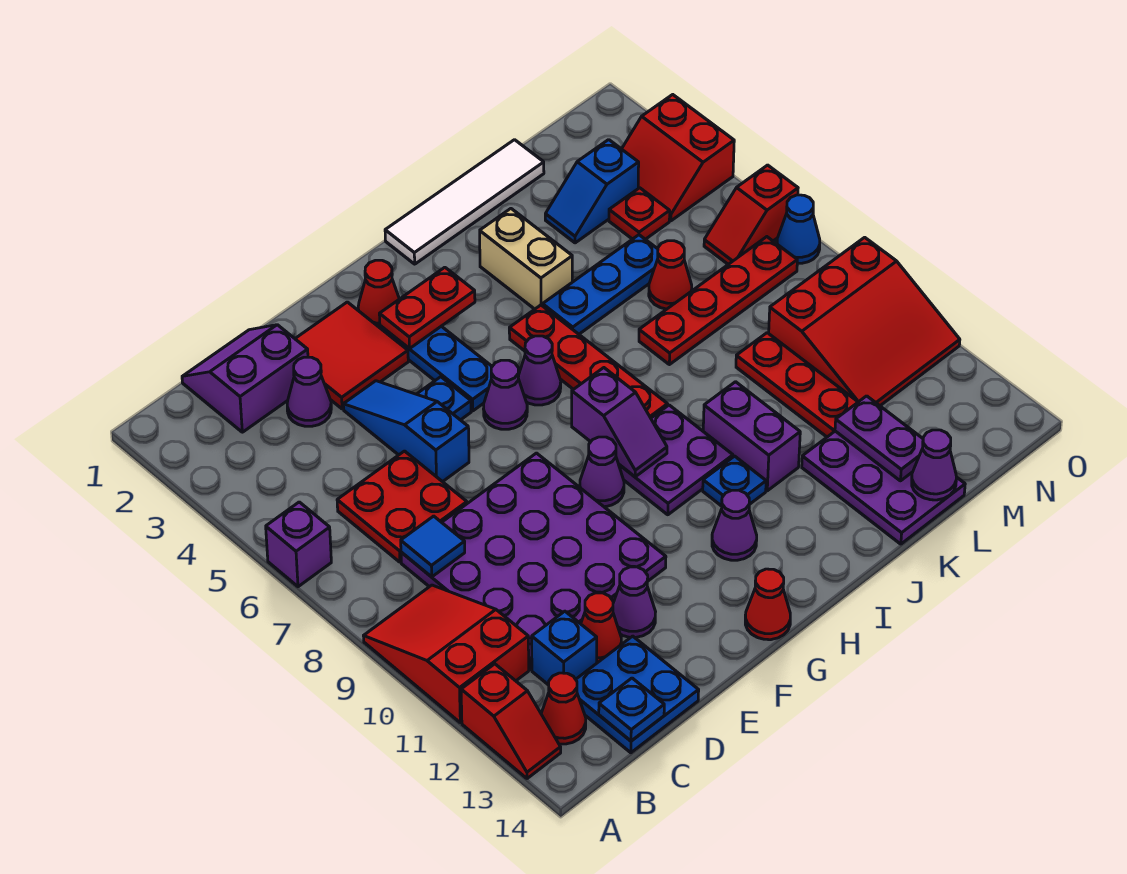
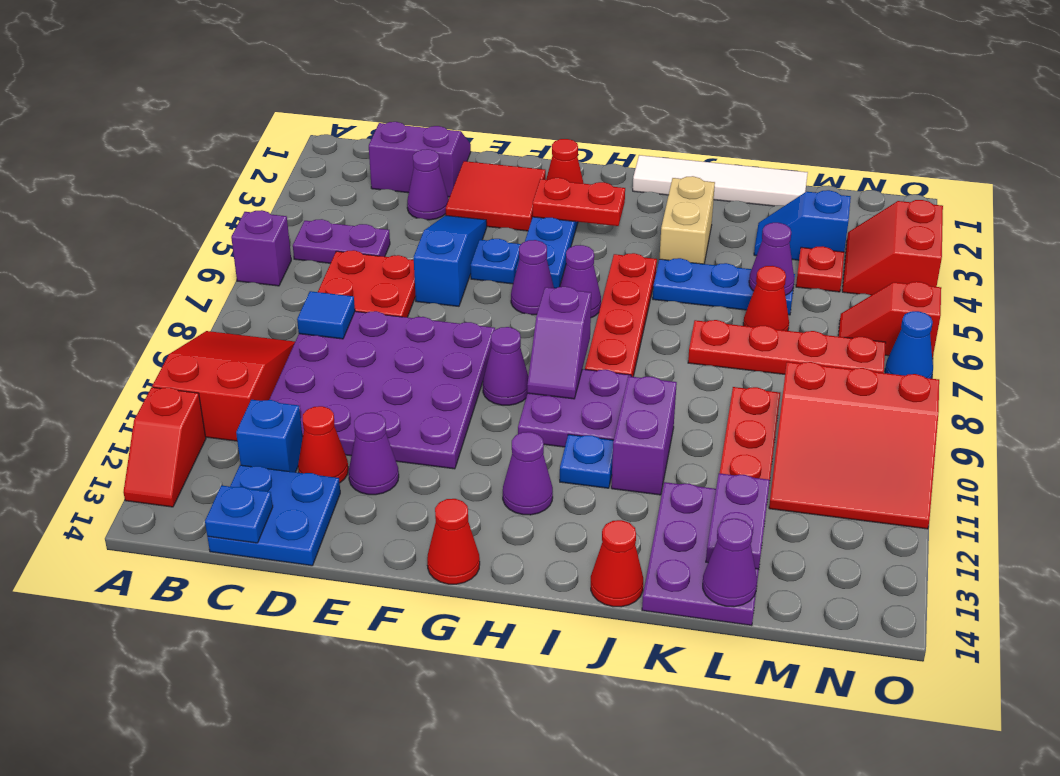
none -> purple 1x2 plate [293,219,390,263]
red 1x1 cone [541,673,586,744] -> red 1x1 cone moved to [591,520,643,607]
none -> purple 1x1 cone [749,223,794,295]

